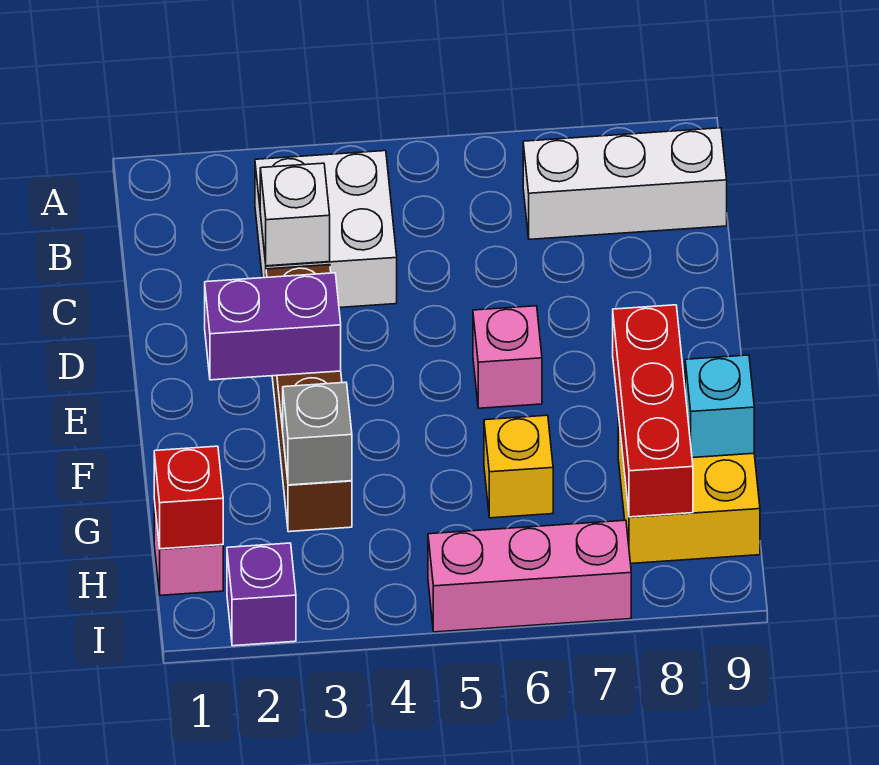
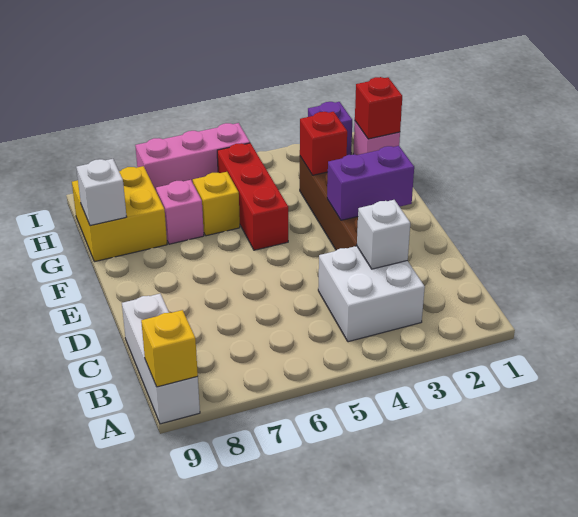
none -> yellow 1x1 brick [141,310,198,387]
white 1x3 brick [523,128,727,239] -> white 1x3 brick turned to [122,294,200,424]
pink 1x1 brick [473,306,542,408] -> pink 1x1 brick moved to [156,180,204,244]
red 1x3 brick [613,305,693,517] -> red 1x3 brick moved to [217,143,288,250]
grey 1x1 brick [283,382,352,485] -> red 1x1 brick [300,112,347,175]
cyan 1x1 brick [685,355,754,458] -> white 1x1 brick [76,159,127,226]

